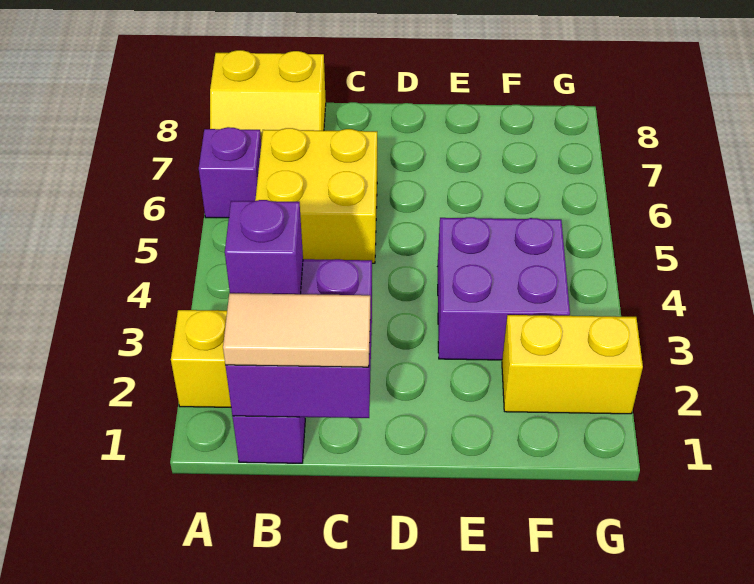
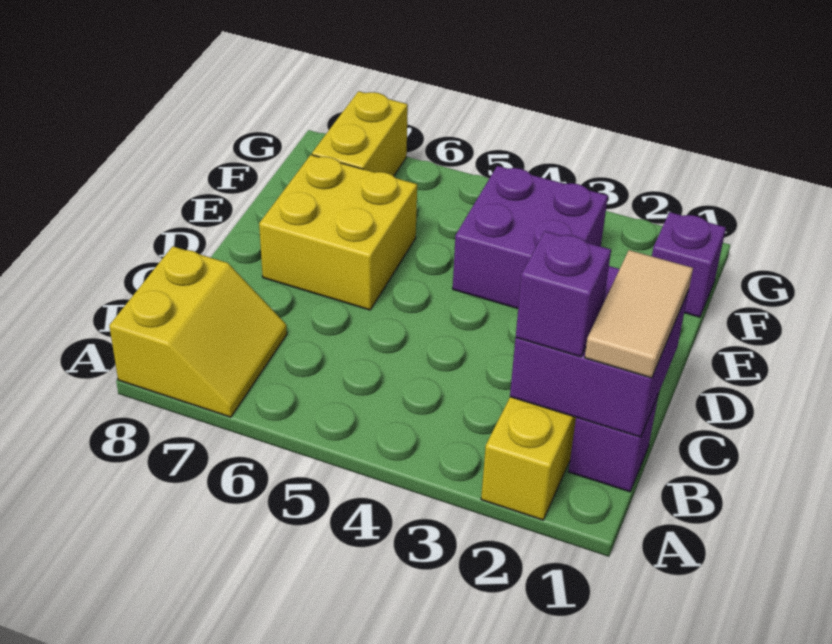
purple 1x1 brick [199,127,261,218] -> purple 1x1 brick moved to [652,212,726,317]
yellow 2x2 brick [255,128,377,263] -> yellow 2x2 brick moved to [259,155,417,310]
yellow 1x2 brick [502,315,643,414] -> yellow 1x2 brick moved to [312,91,408,176]

